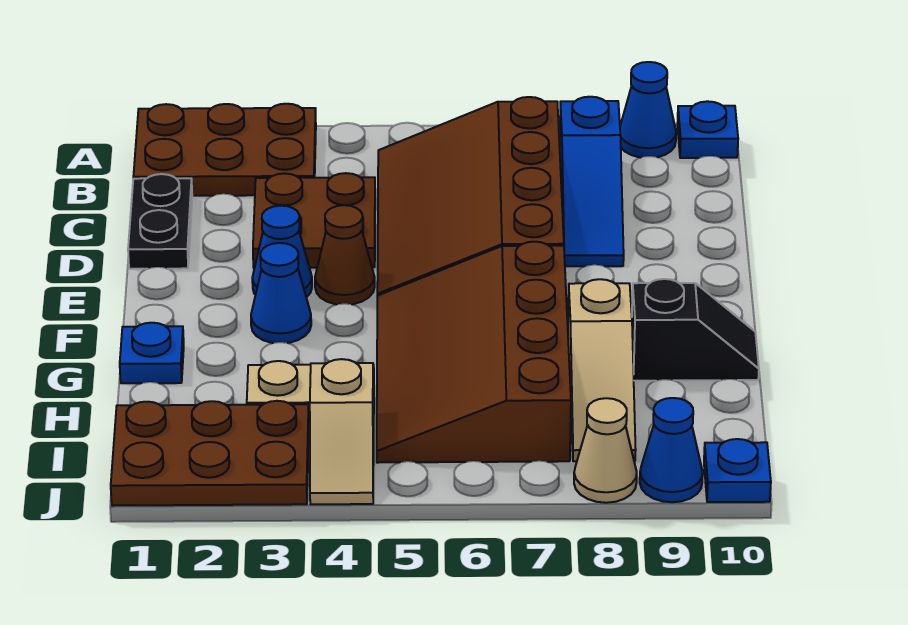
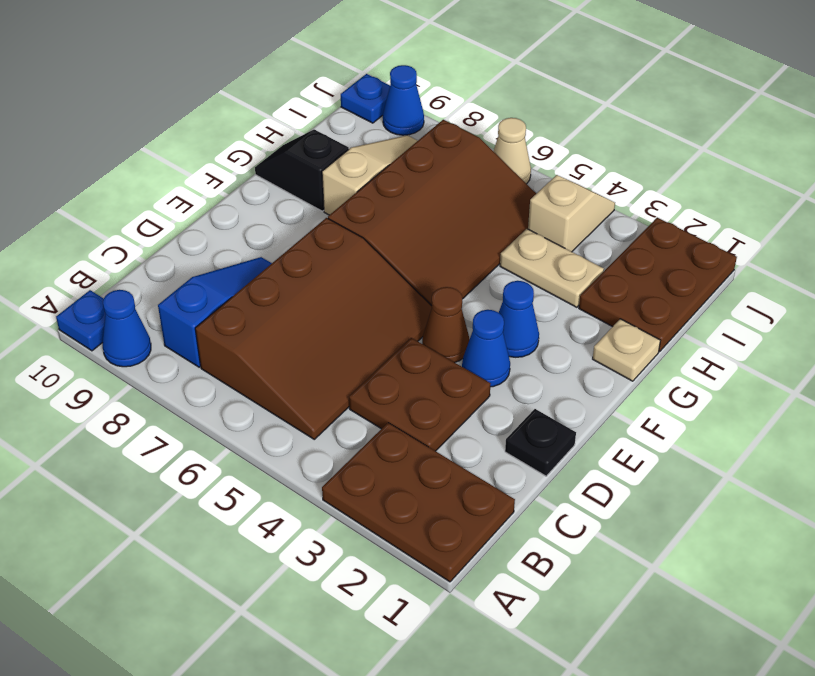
black 1x2 plate [128,174,192,269] -> black 1x1 plate [505,409,576,476]
blue 1x1 plate [120,323,184,383] -> tan 1x1 plate [593,319,660,381]
brown 2x3 plate [111,401,309,506] -> brown 2x3 plate turned to [579,218,737,352]
tan 1x1 cone [574,398,637,503] -> tan 1x1 cone moved to [493,118,531,184]

